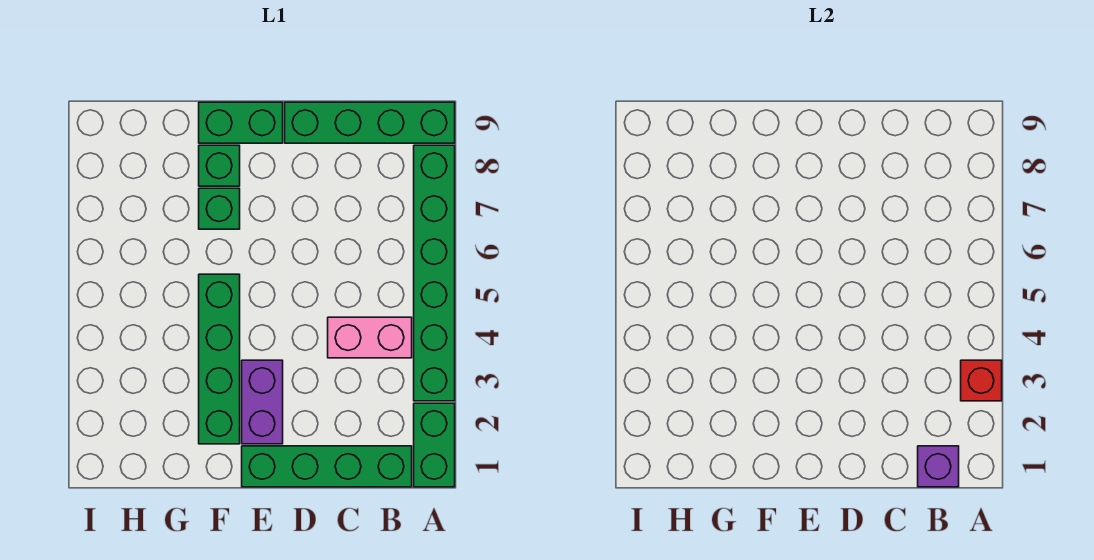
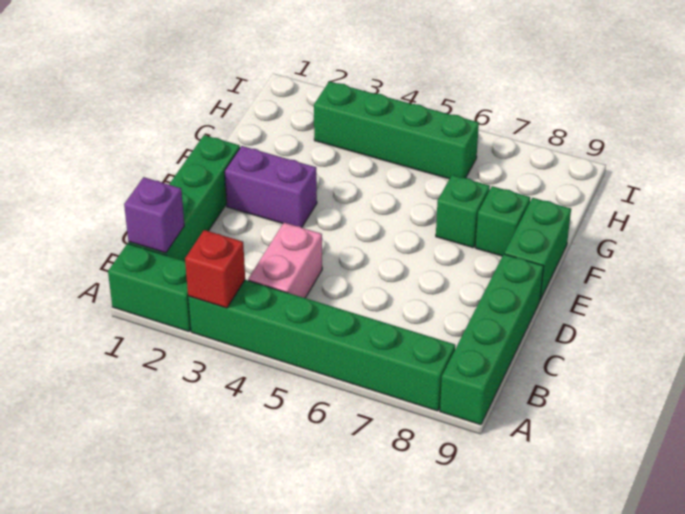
green 1x4 brick [199,274,240,444] -> green 1x4 brick moved to [314,81,479,179]

